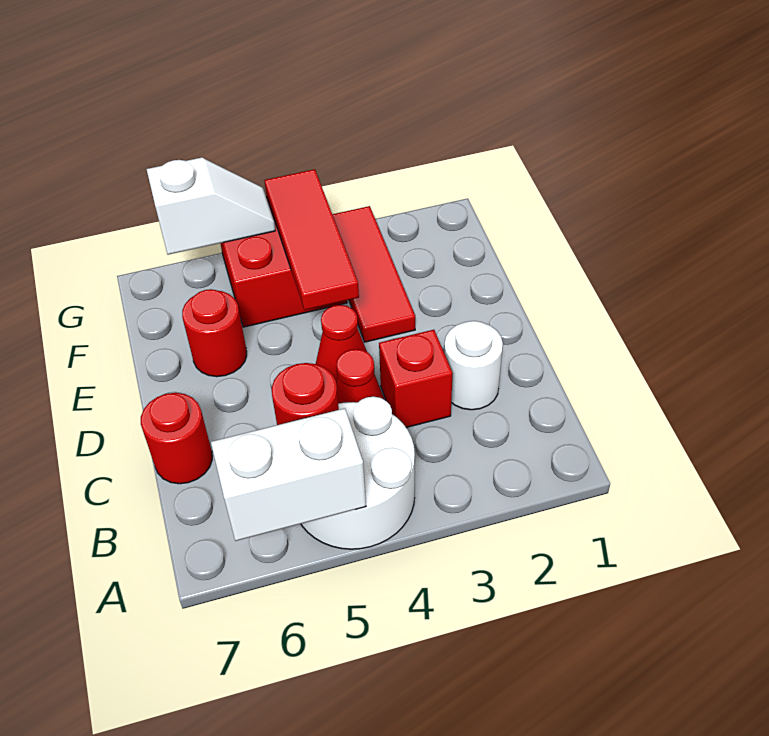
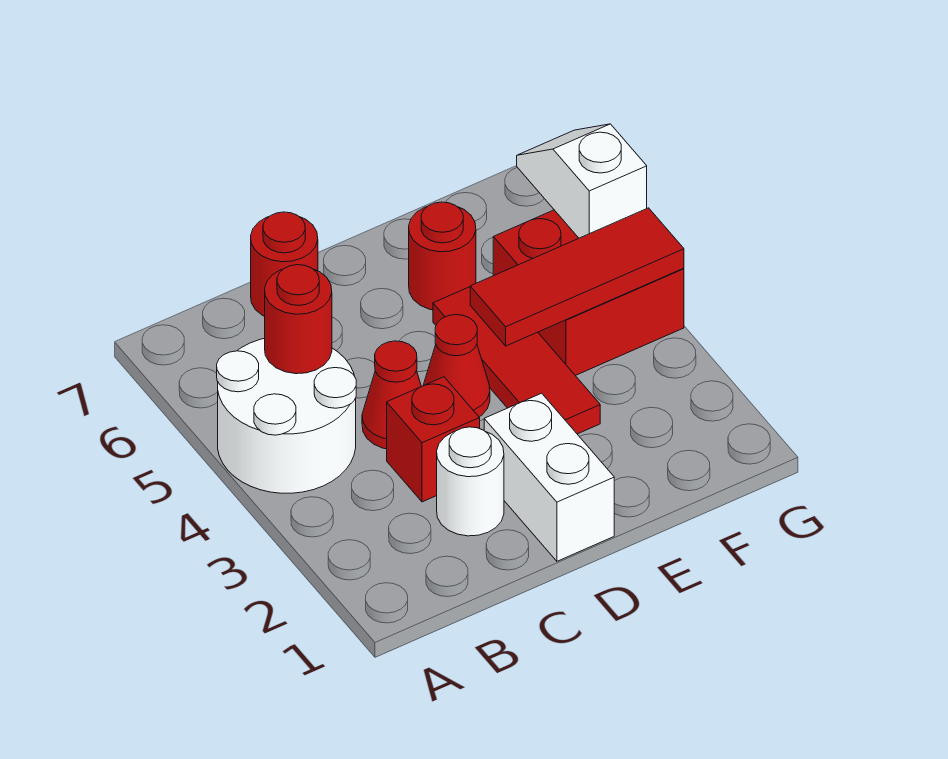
white 1x2 brick [211,408,366,541] -> white 1x2 brick moved to [484,393,614,561]
red 1x3 tile [332,206,415,342] -> red 1x3 tile turned to [433,287,600,434]
white 1x2 slope [147,158,275,255] -> white 1x2 slope turned to [517,124,647,238]

